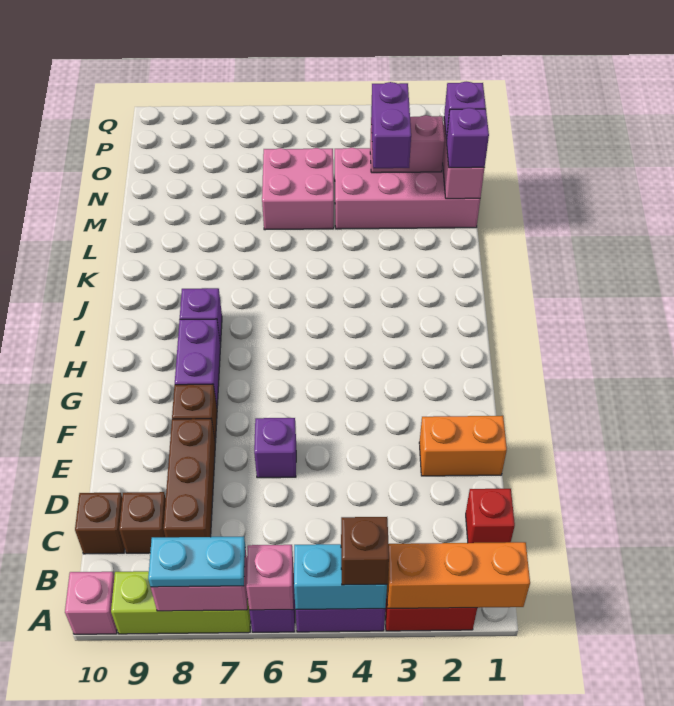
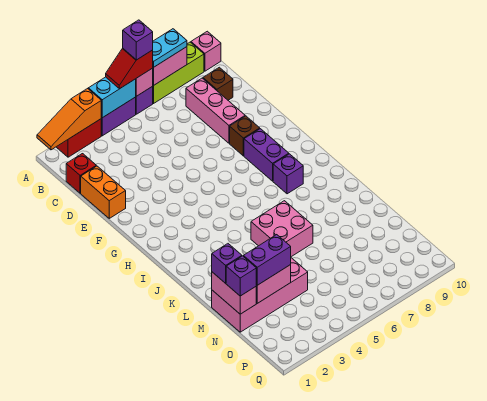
orange 1x3 brick [387,542,530,608] -> orange 1x3 slope [37,89,101,150]
brown 1x1 brick [341,517,389,585] -> none
none -> red 1x2 slope [106,48,153,89]
brown 1x3 brick [163,419,215,537] -> pink 1x3 brick [186,78,245,143]
brown 1x1 brick [75,493,125,554] -> none
orange 1x2 brick [419,416,507,476] -> orange 1x2 brick turned to [81,166,126,218]
purple 1x1 brick [254,418,296,478] -> purple 1x1 brick moved to [123,20,153,60]
purple 1x2 brick [371,82,411,168] -> purple 1x2 brick turned to [243,235,291,285]
pink 2x2 brick [262,148,334,230] -> pink 2x2 brick moved to [251,201,313,257]

